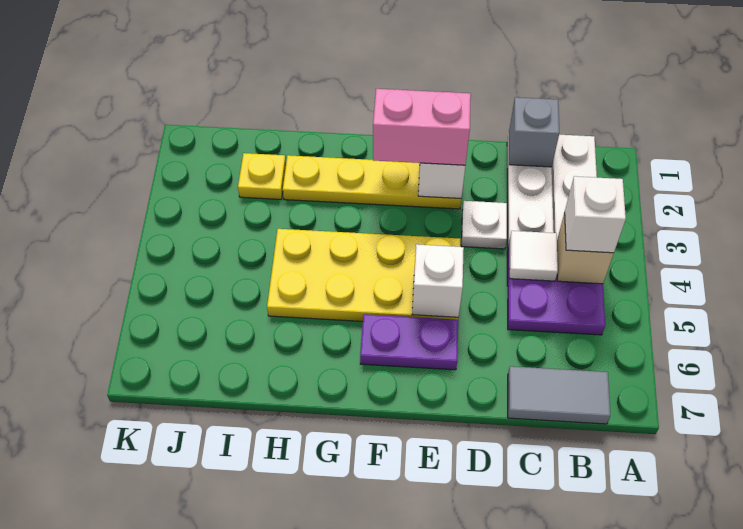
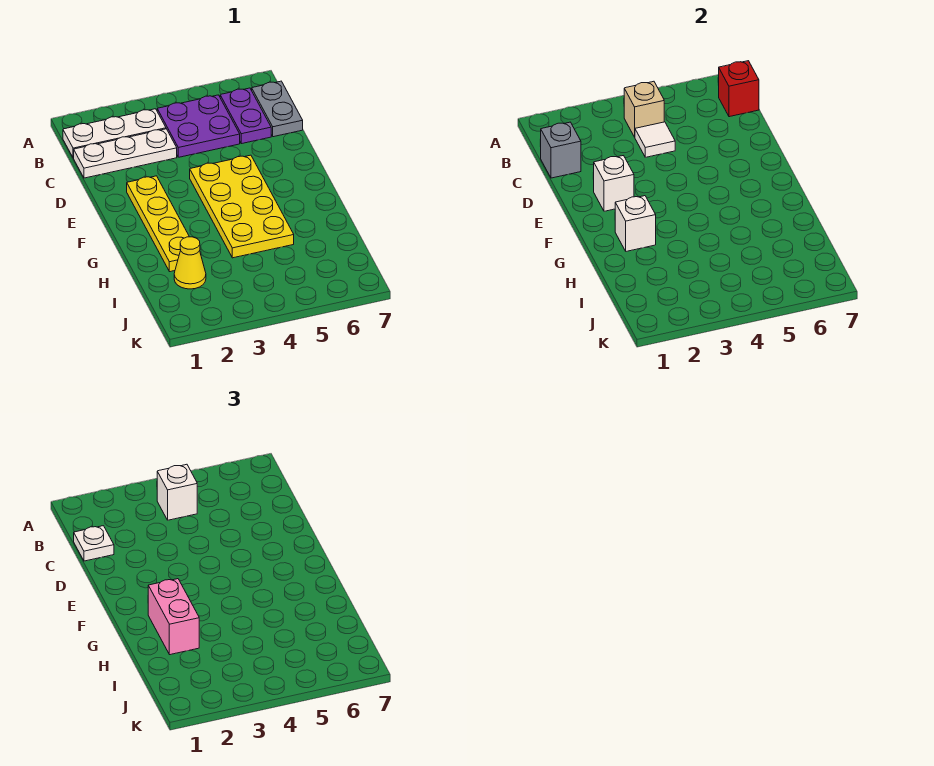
grey 1x2 tile [508,366,610,424] -> grey 1x2 plate [252,81,303,137]
none -> red 1x1 brick [719,61,759,117]
white 1x1 plate [461,201,507,249] -> white 1x1 plate moved to [74,526,114,561]
pink 1x2 brick [373,89,471,165] -> pink 1x2 brick moved to [148,579,199,655]
white 1x1 brick [412,244,464,317] -> white 1x1 brick moved to [615,196,656,251]
purple 1x2 plate [360,314,458,370] -> purple 1x2 plate moved to [220,88,271,144]
yellow 1x1 plate [238,153,286,199] -> yellow 1x1 cone [174,237,206,289]

